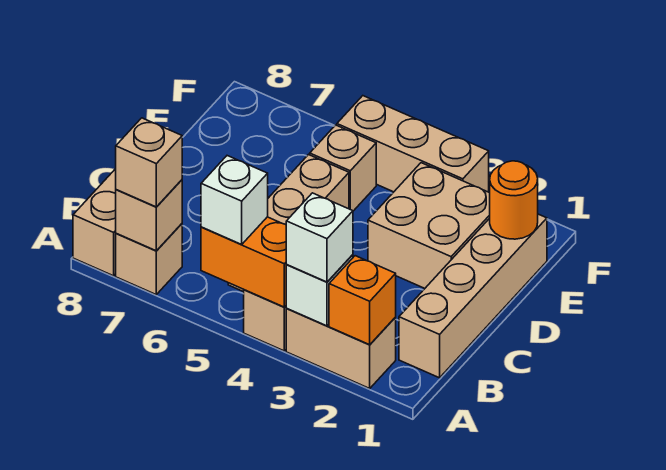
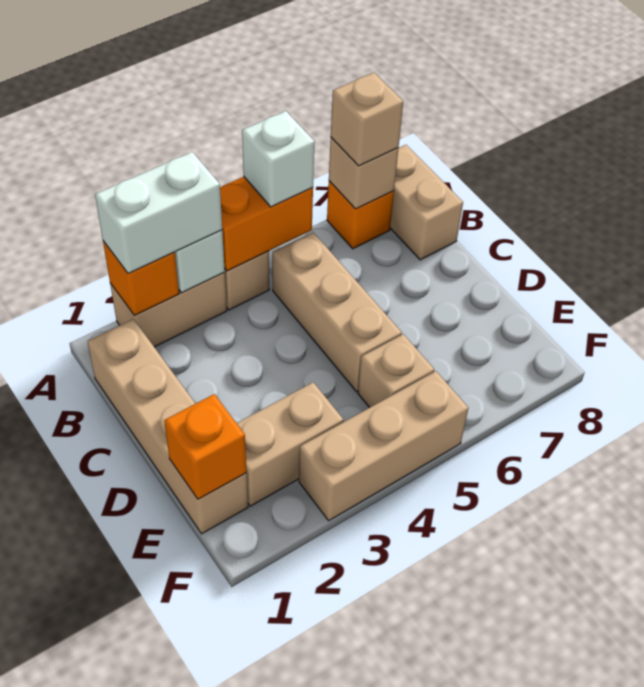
white 1x1 brick [286,193,353,282] -> white 1x2 brick [95,152,222,273]
tan 1x1 brick [116,224,182,294] -> orange 1x1 brick [327,181,394,249]
tan 2x2 brick [368,163,490,288] -> tan 1x2 brick [237,382,343,506]
orange 1x1 round brick [490,161,538,239] -> orange 1x1 brick [164,394,246,499]

